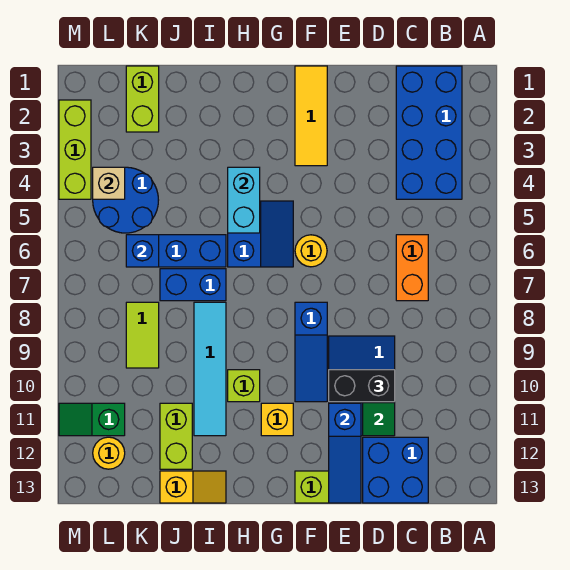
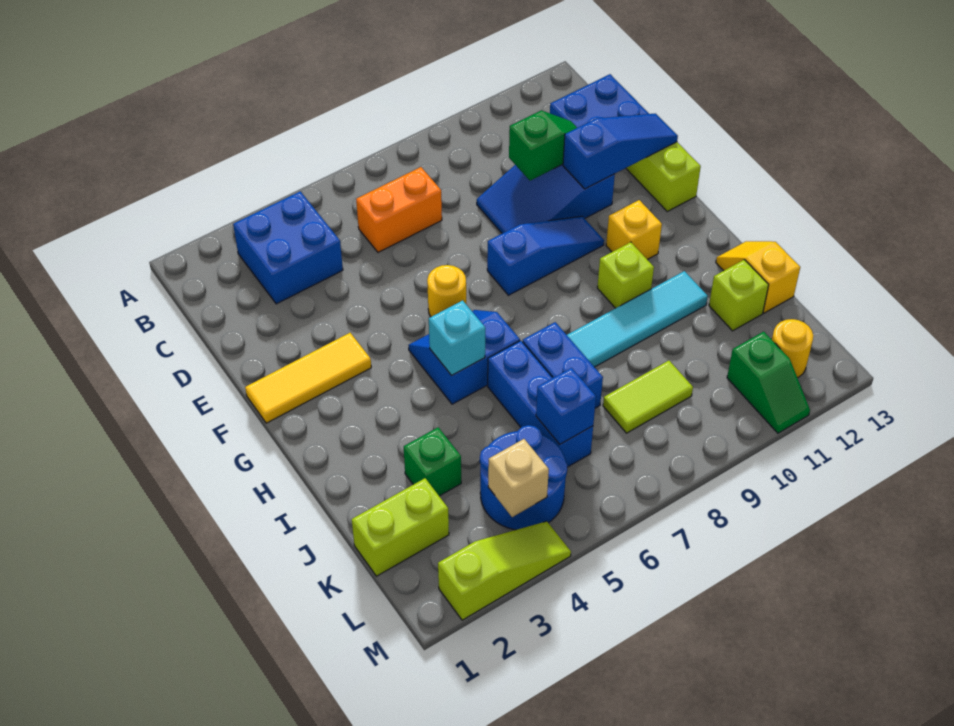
blue 2x4 brick [396,66,462,199] -> blue 2x2 brick [233,191,343,304]
black 1x2 brick [329,370,395,402] -> none
cyan 1x2 brick [228,167,260,233] -> cyan 1x1 brick [429,300,485,375]
none -> green 1x1 brick [404,427,461,496]
lime 1x2 brick [160,403,192,469] -> lime 1x1 brick [709,260,769,331]
lime 1x3 brick [59,100,91,199] -> lime 1x3 slope [438,521,571,620]

